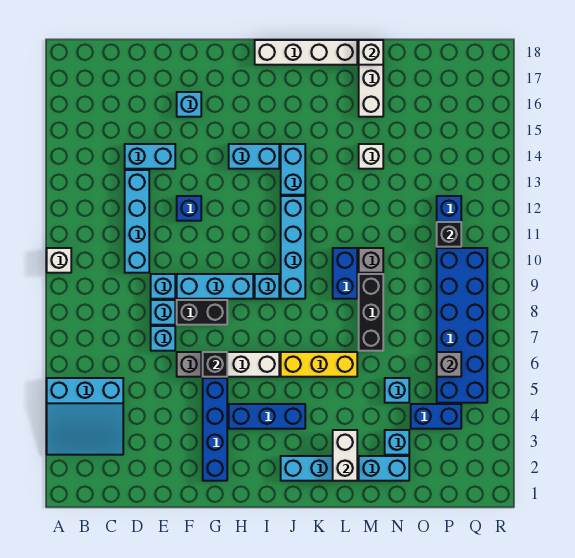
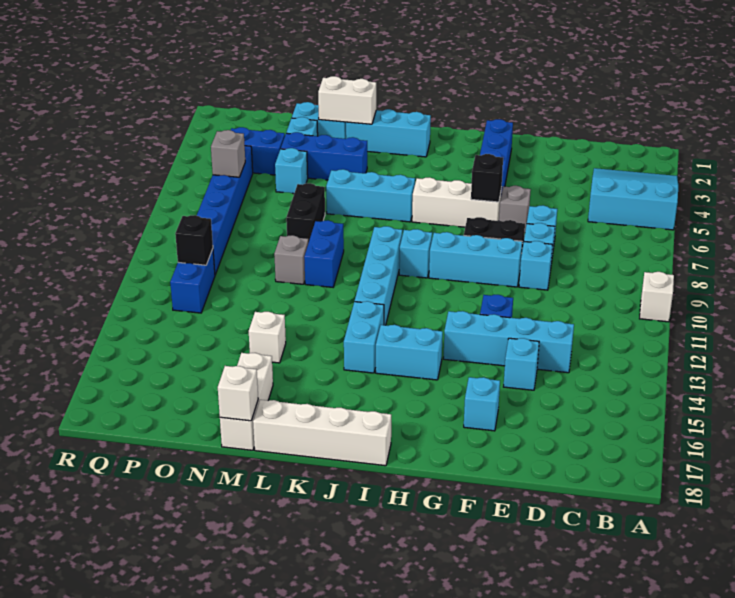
cyan 1x4 brick [125,170,149,273] -> cyan 1x4 brick turned to [443,311,574,373]
cyan 1x2 brick [125,144,175,169] -> cyan 1x1 brick [504,338,539,390]
blue 1x3 brick [229,404,305,429] -> blue 1x3 brick moved to [281,132,367,180]
yellow 1x3 brick [281,352,357,377] -> cyan 1x3 brick [326,169,415,222]
white 1x2 brick [333,430,357,481] -> white 1x2 brick turned to [318,76,376,124]
black 1x3 brick [359,274,383,351] -> black 1x2 brick [286,183,325,243]
blue 2x6 brick [437,248,487,403] -> blue 1x6 brick [197,146,253,275]

